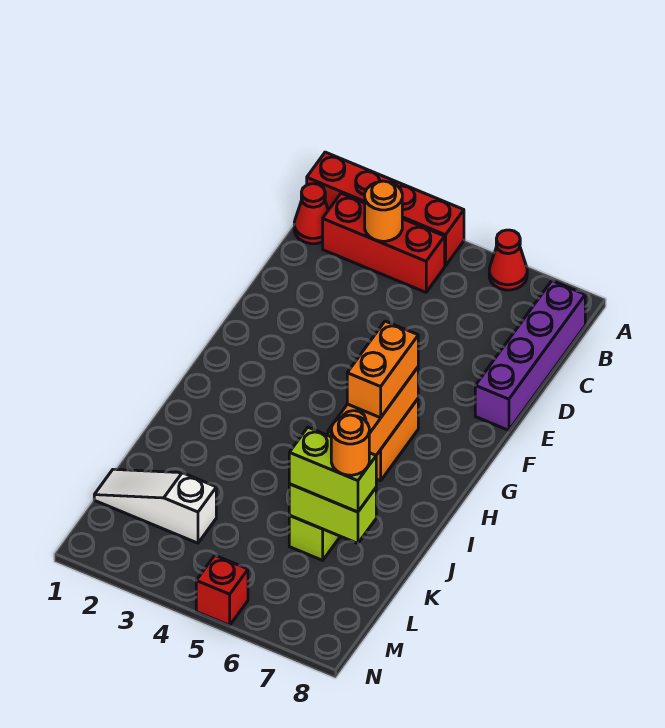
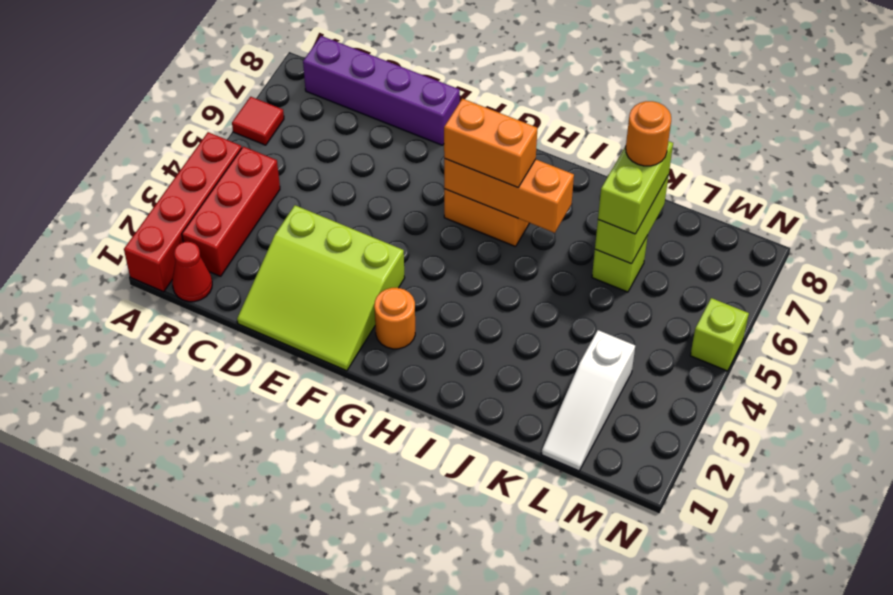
red 1x1 cone [489,230,527,290] -> red 1x1 tile [232,97,284,145]
orange 1x1 round brick [365,181,402,241] -> orange 1x1 round brick moved to [374,288,415,349]
none -> lime 3x3 slope [237,205,405,371]
red 1x1 brick [196,556,248,625] -> lime 1x1 brick [690,298,749,371]

